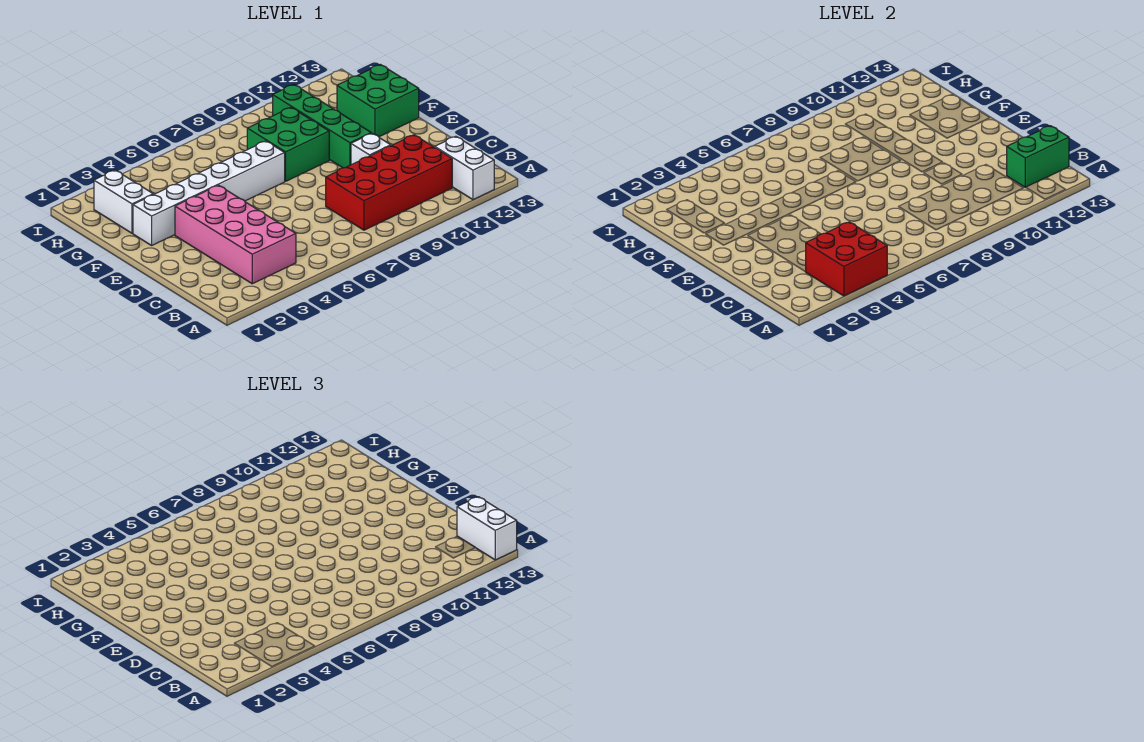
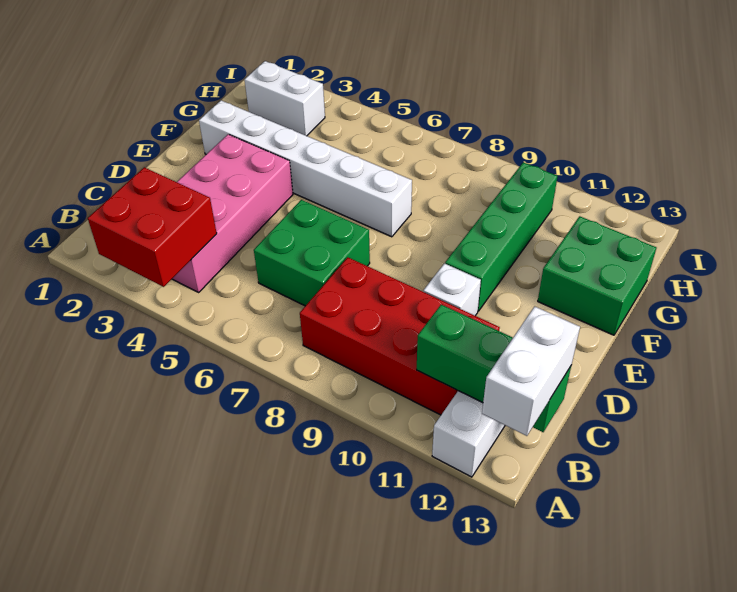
green 1x2 brick [1007,126,1069,187] -> green 1x3 brick [417,305,571,432]
green 2x2 brick [247,107,329,181] -> green 2x2 brick moved to [254,200,370,306]
white 1x2 brick [94,170,153,233] -> white 1x2 brick turned to [244,61,325,136]

